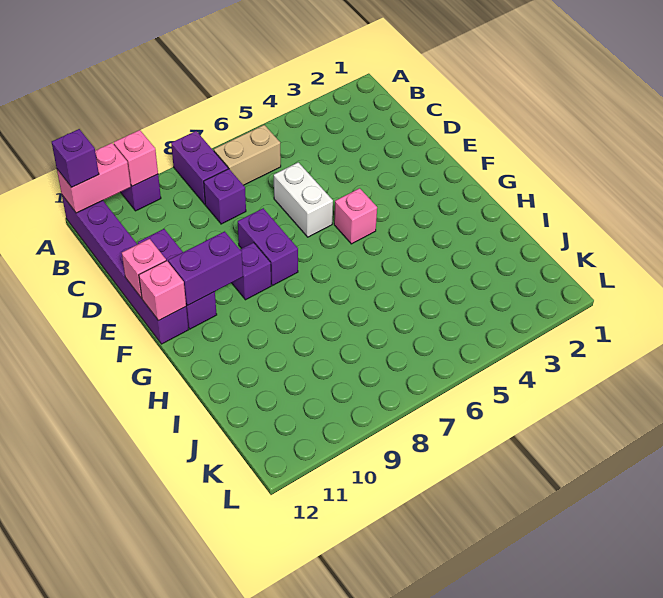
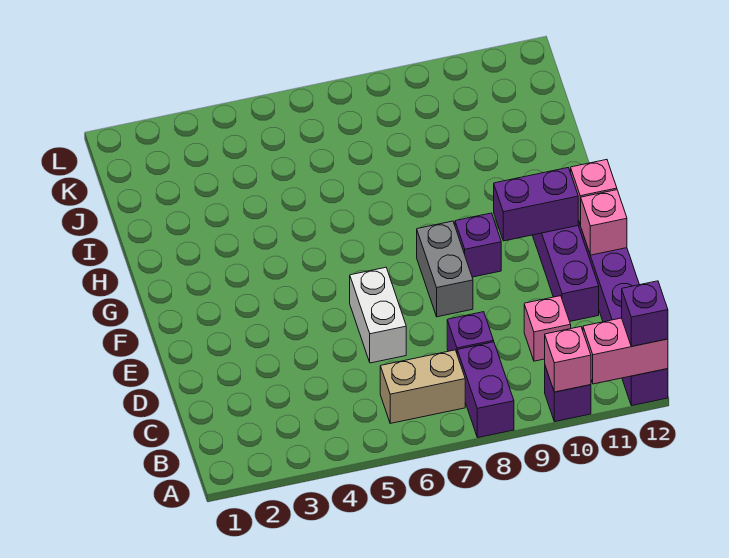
purple 1x2 brick [238,208,298,285] -> grey 1x2 brick [417,221,473,317]
pink 1x1 brick [334,188,377,244] -> pink 1x1 brick moved to [524,296,571,361]

